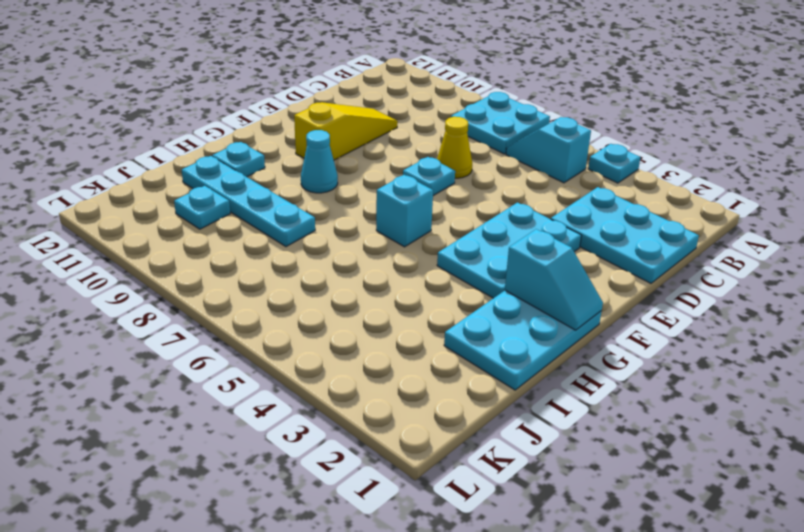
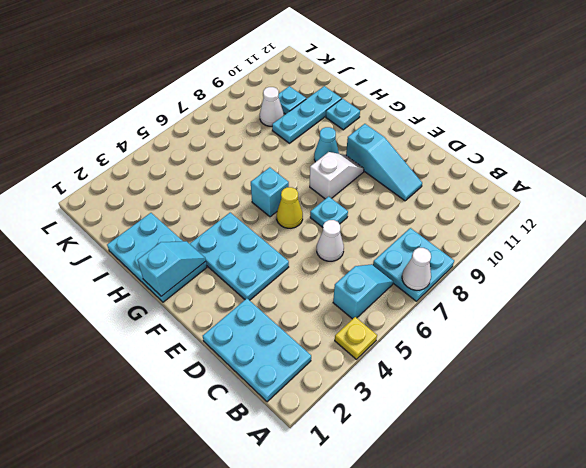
cyan 1x1 plate [588,144,641,183] -> yellow 1x1 plate [335,317,377,359]
none -> white 1x1 cone [402,248,431,290]
cyan 2x3 plate [551,187,699,283] -> cyan 2x3 plate turned to [203,299,311,402]
none -> white 1x1 cone [317,220,344,261]
yellow 1x1 cone [437,117,472,178] -> yellow 1x1 cone moved to [277,187,303,228]
yellow 1x3 slope [294,102,398,160] -> cyan 1x3 slope [346,124,422,201]
none -> white 1x2 slope [310,152,364,199]
cyan 1x2 slope [505,229,603,330] -> cyan 1x2 slope turned to [137,241,206,296]
cyan 1x4 plate [182,156,315,247] -> cyan 1x3 plate [272,86,342,143]
none -> white 1x1 cone [260,87,284,126]

